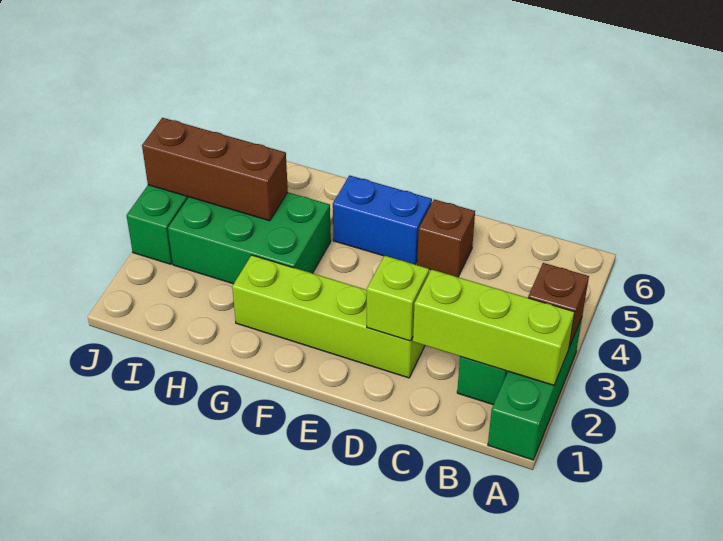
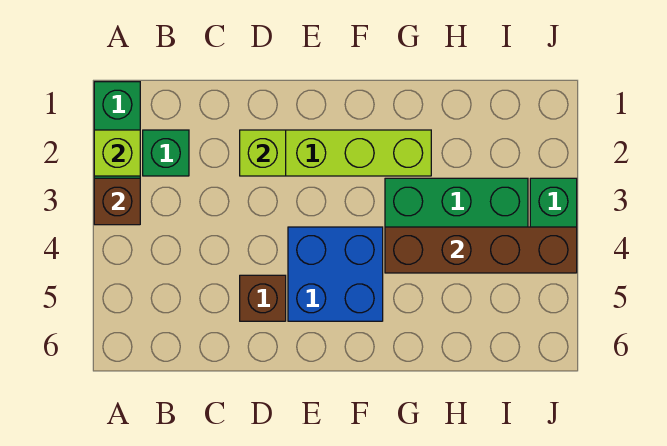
lime 1x3 brick [413,269,574,385] -> lime 1x1 brick [94,130,140,176]
blue 1x2 brick [333,175,432,264] -> blue 2x2 brick [288,227,383,321]
brown 1x3 brick [142,118,288,221] -> brown 1x4 brick [385,227,577,273]

